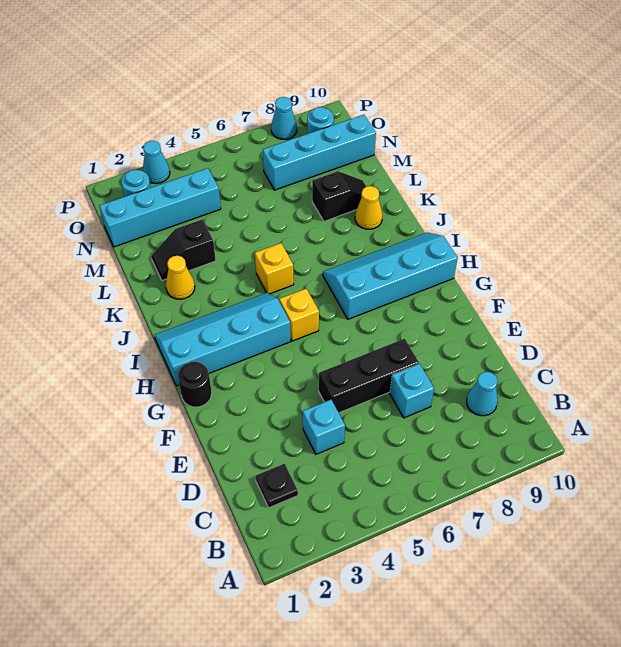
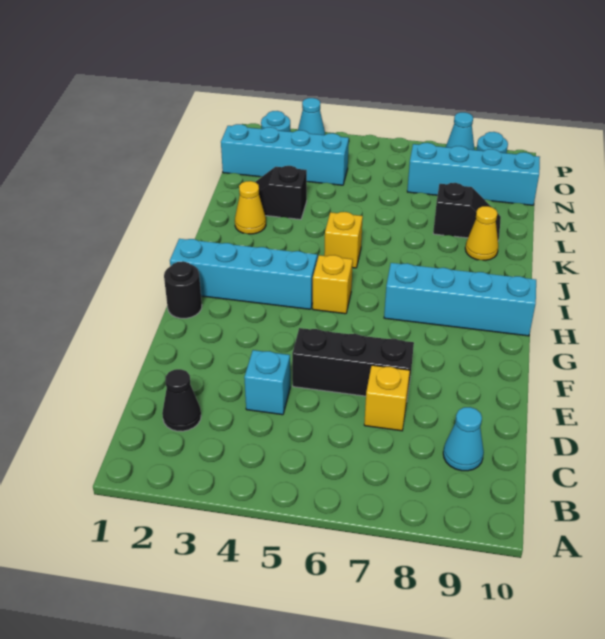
black 1x1 plate [256,464,298,508] -> black 1x1 cone [162,369,201,431]
cyan 1x1 brick [390,364,434,418] -> yellow 1x1 brick [364,365,410,431]

